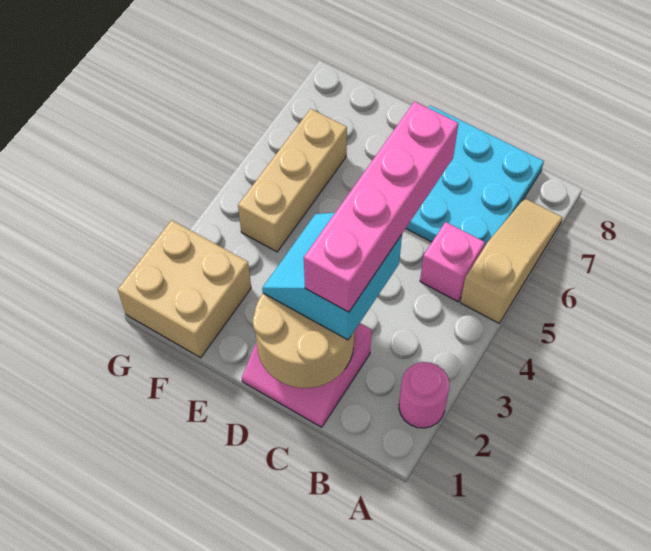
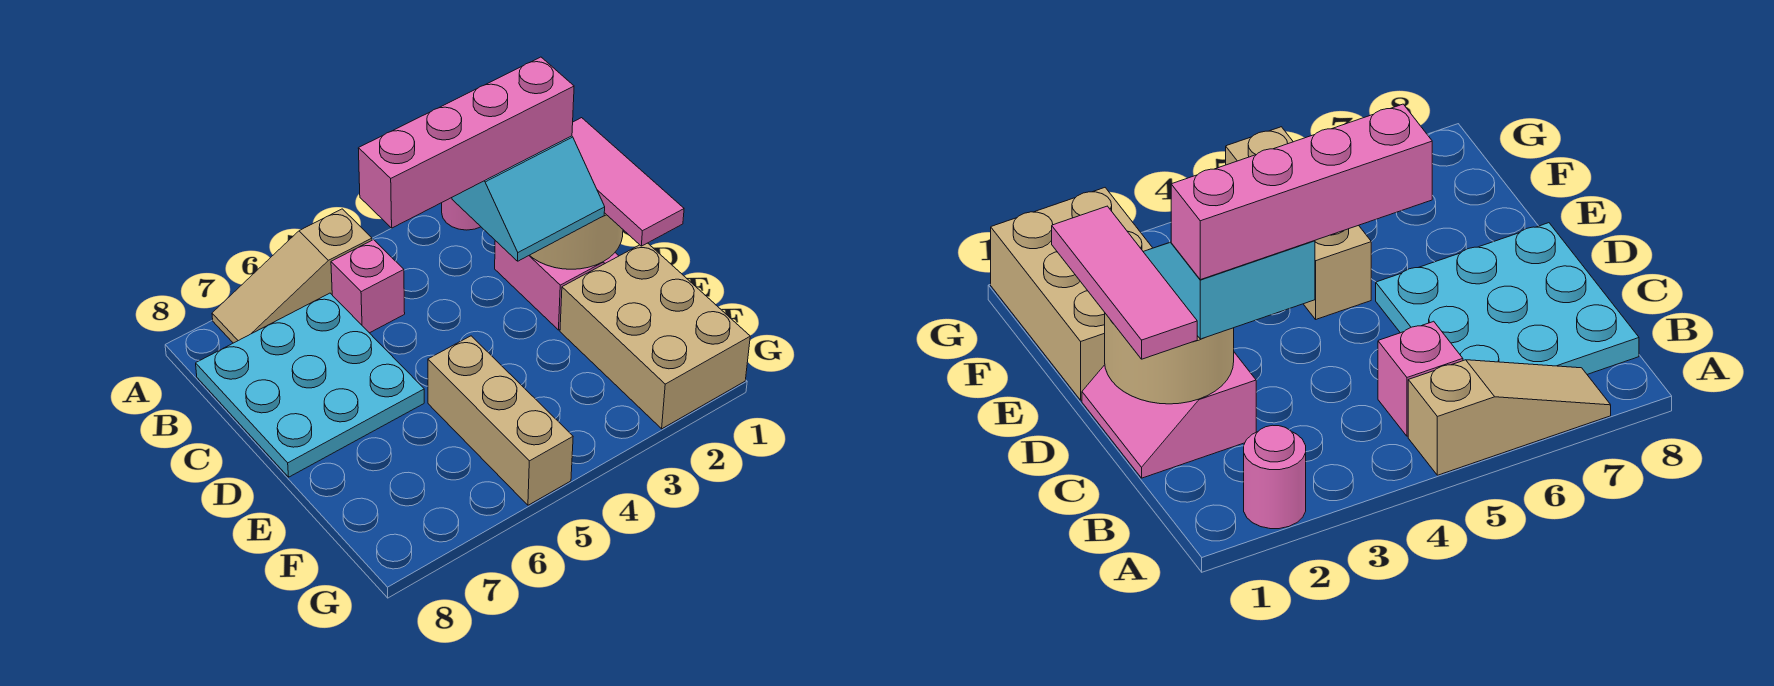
none -> pink 1x3 tile [572,118,684,246]
tan 2x2 brick [118,220,251,358] -> tan 2x3 brick [560,243,750,429]
tan 1x3 brick [238,109,347,252] -> tan 1x3 brick turned to [428,336,573,505]

